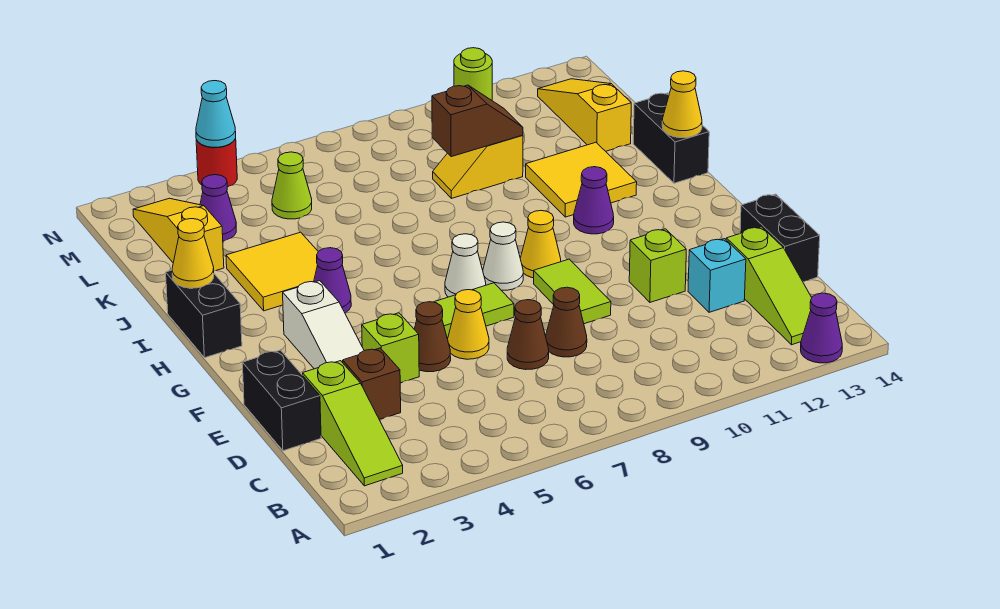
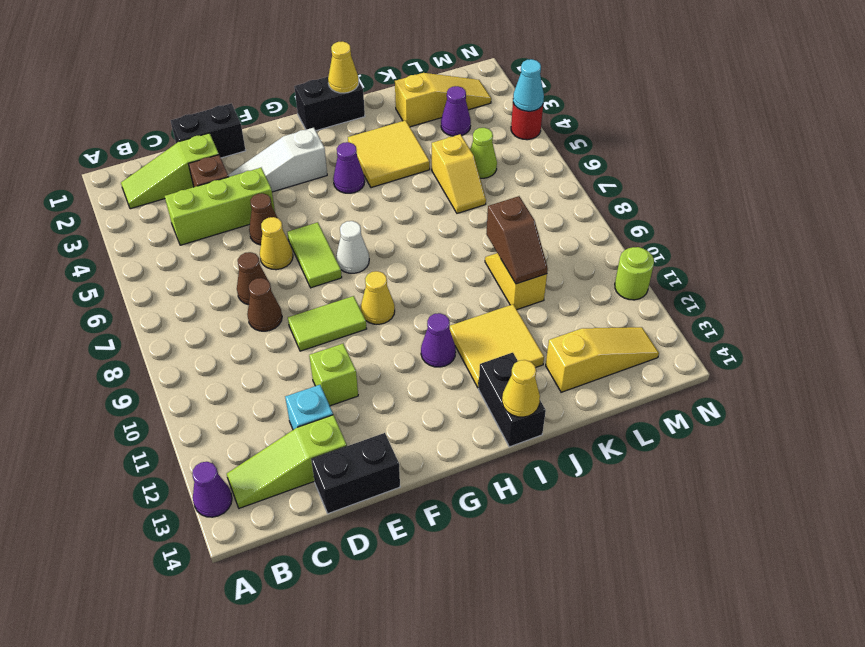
lime 1x1 brick [362,313,419,383] -> lime 1x3 brick [165,168,275,245]
white 1x1 cone [483,222,523,290] -> none
black 1x2 brick [633,93,709,183] -> black 1x2 brick turned to [479,353,546,447]
none -> yellow 1x2 slope [432,134,486,213]

